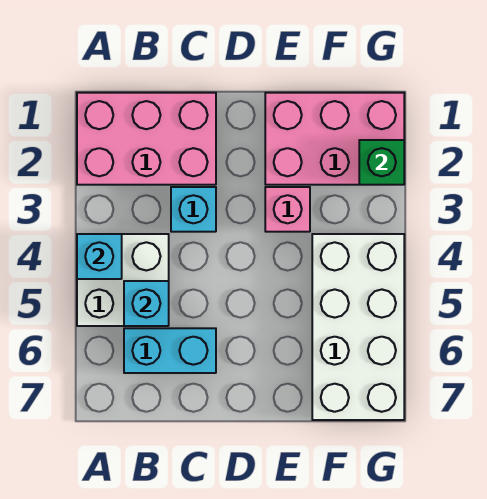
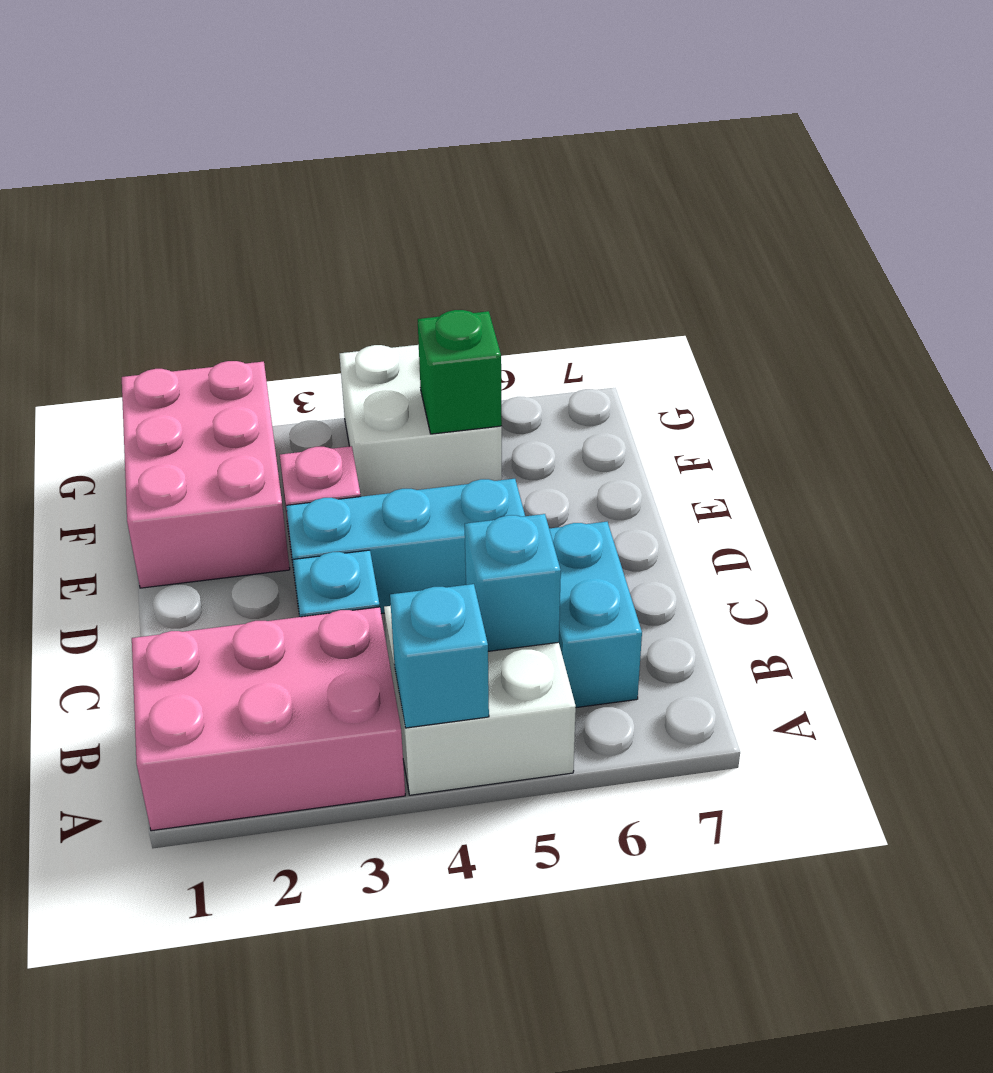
pink 2x3 brick [77,93,216,185] -> pink 2x3 brick turned to [132,607,405,831]
none -> cyan 1x3 brick [286,479,525,614]
white 2x4 brick [312,234,404,420] -> white 2x2 brick [340,345,502,497]
green 1x1 brick [359,140,404,185] -> green 1x1 brick moved to [418,310,502,434]

